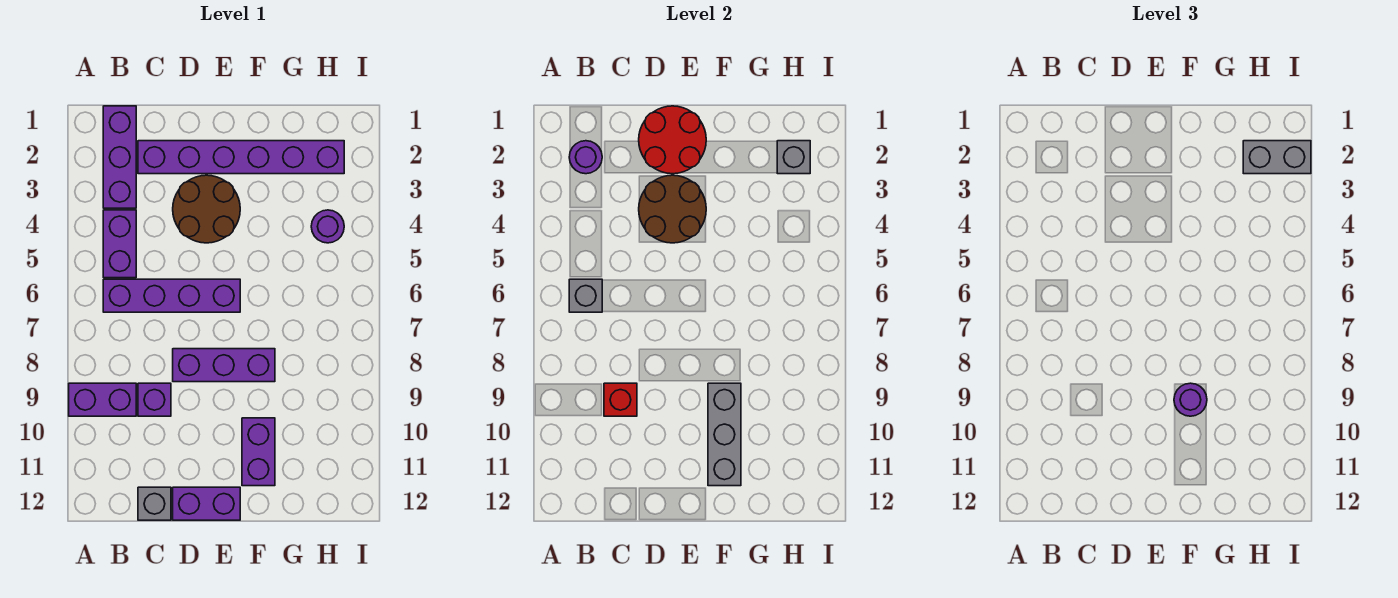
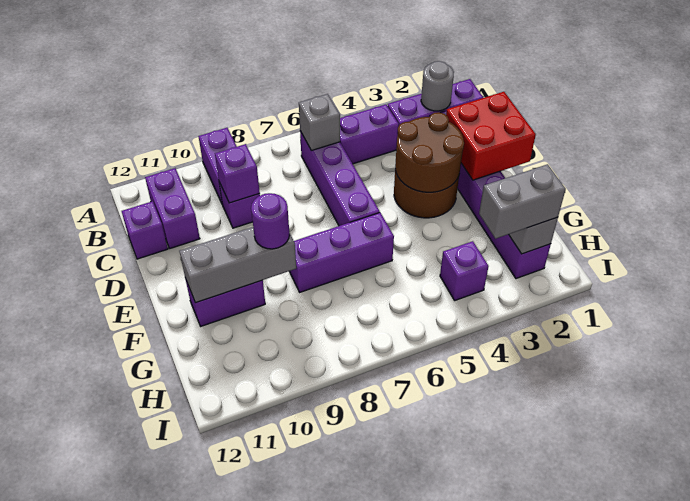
purple 1x1 round brick [569,141,602,174] -> grey 1x1 round brick [421,61,454,111]
red 1x1 brick [604,383,637,416] -> purple 1x1 brick [215,144,260,203]
grey 1x1 brick [138,487,171,520] -> purple 1x1 brick [122,201,168,259]
red 2x2 round brick [639,106,706,174] -> red 2x2 brick [446,92,536,180]
purple 1x3 brick [173,349,275,382] -> purple 1x3 brick turned to [289,213,394,292]
purple 1x2 brick [173,487,240,520] -> purple 1x2 brick moved to [145,168,200,248]
grey 1x2 brick [1243,141,1311,174] -> grey 1x2 brick turned to [479,164,566,239]
purple 1x1 round brick [311,210,344,243] -> purple 1x1 brick [440,241,489,300]

